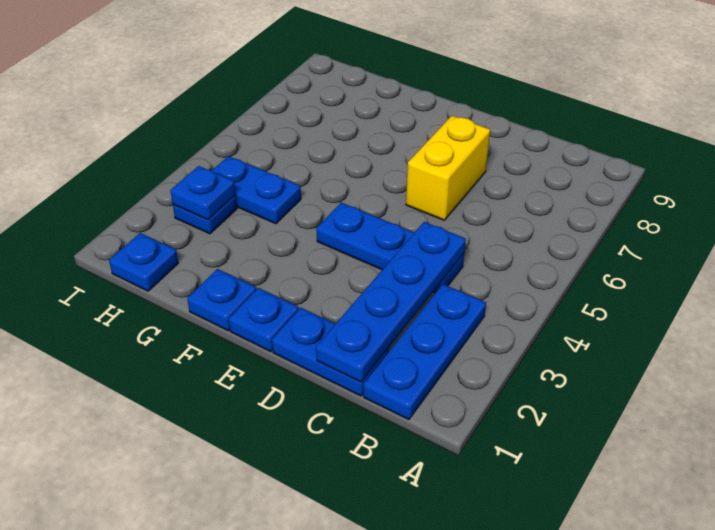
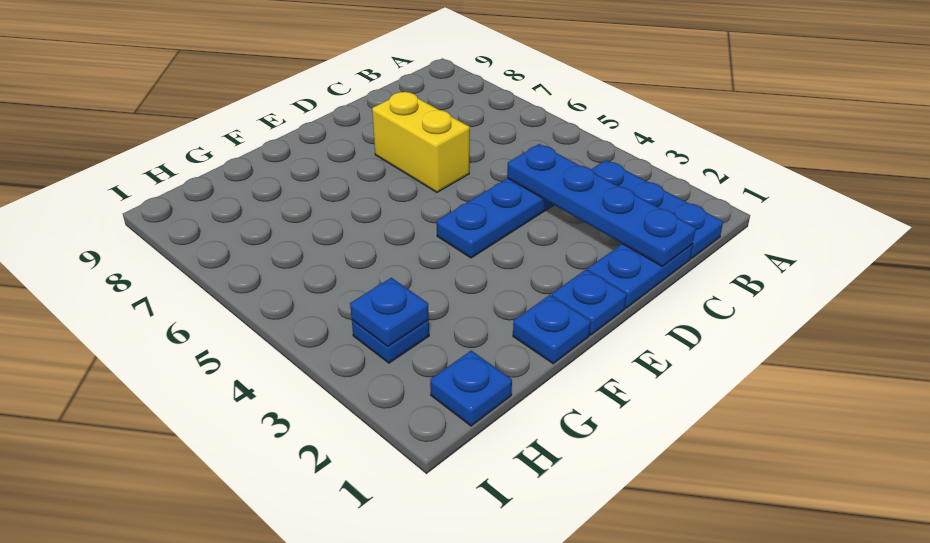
blue 1x2 plate [212,156,301,224] -> none

